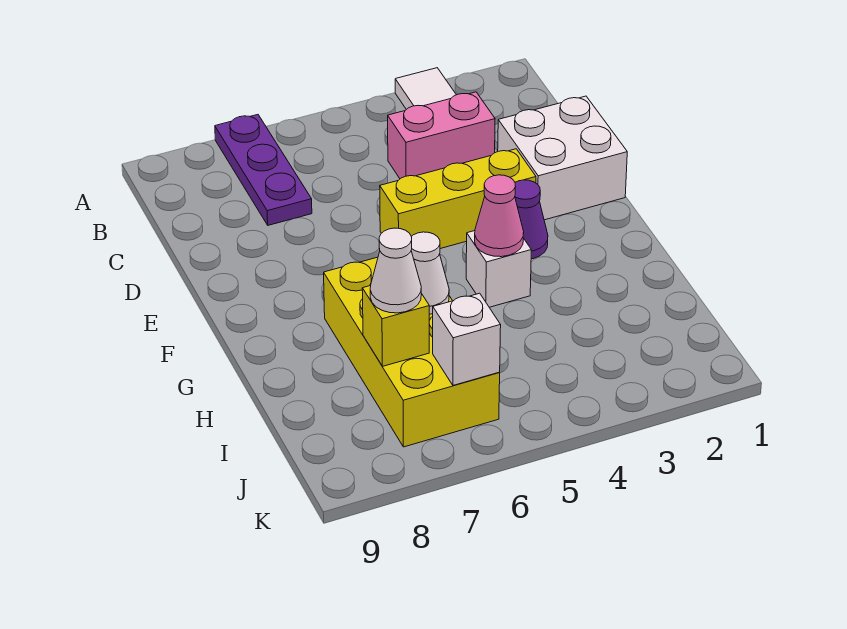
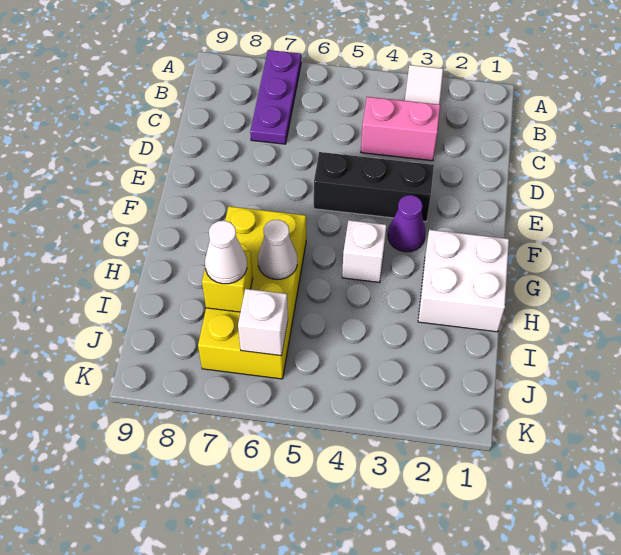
white 2x2 brick [498,96,627,220] -> white 2x2 brick moved to [418,230,509,332]
yellow 1x3 brick [380,149,536,249] -> black 1x3 brick [314,152,434,222]
pink 1x1 cone [475,175,524,257] -> none

